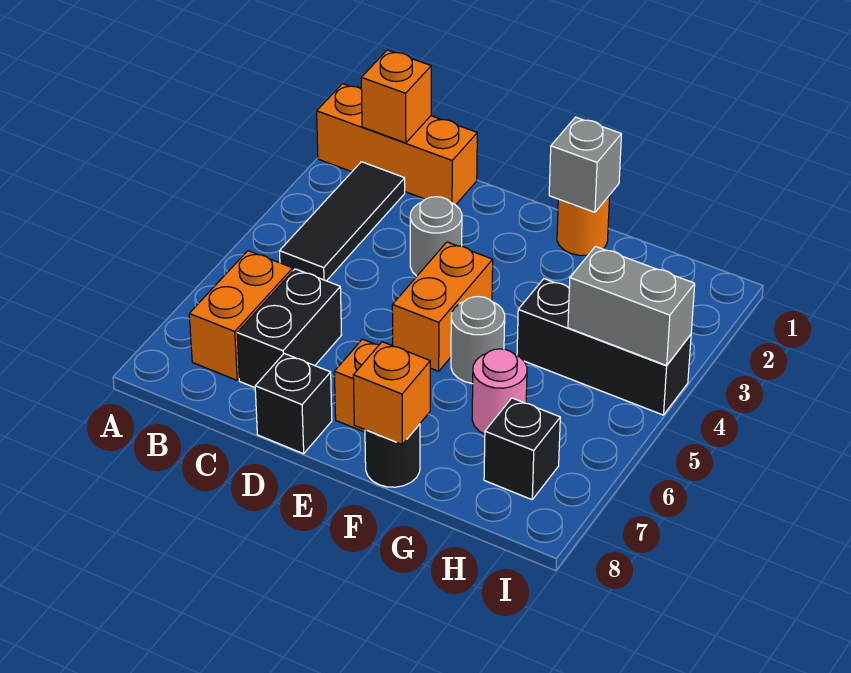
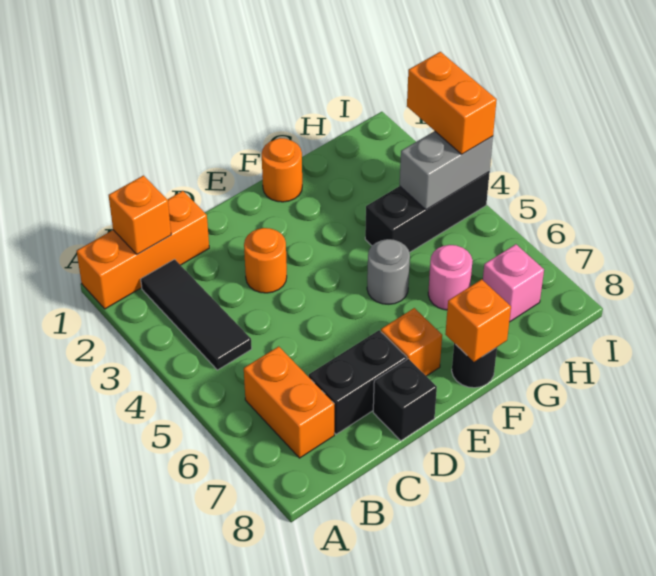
black 1x2 brick [237,269,342,388] -> black 1x2 brick turned to [309,330,407,434]
grey 1x1 round brick [410,197,462,276] -> orange 1x1 round brick [244,228,287,293]
orange 1x2 brick [392,242,493,371] -> orange 1x2 brick moved to [407,52,497,154]
grey 1x1 brick [549,117,622,212] -> none
black 1x1 brick [484,398,560,500] -> pink 1x1 brick [483,244,544,322]

